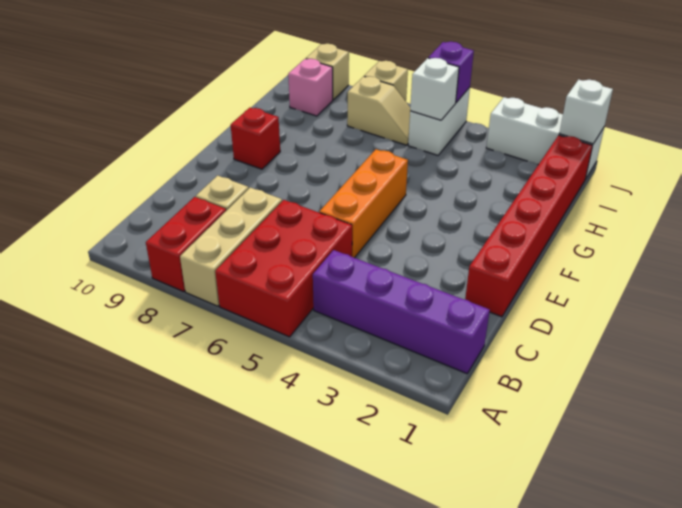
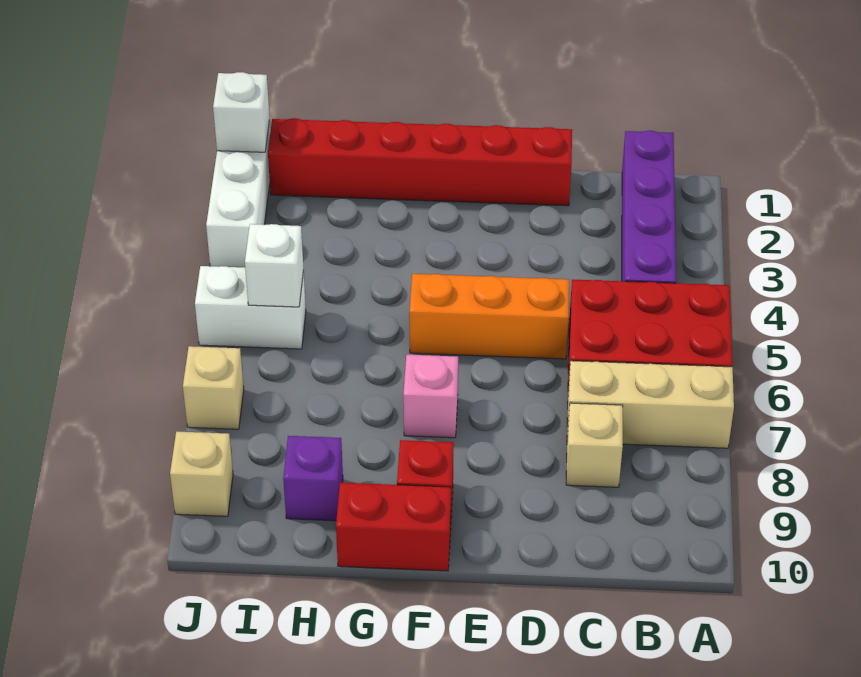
red 1x2 brick [146,197,226,292] -> red 1x2 brick moved to [336,483,451,571]
tan 1x2 slope [347,76,410,145] -> none
pink 1x1 brick [288,59,333,116] -> pink 1x1 brick moved to [403,355,458,438]
purple 1x1 brick [428,42,474,103] -> purple 1x1 brick moved to [283,436,343,521]

